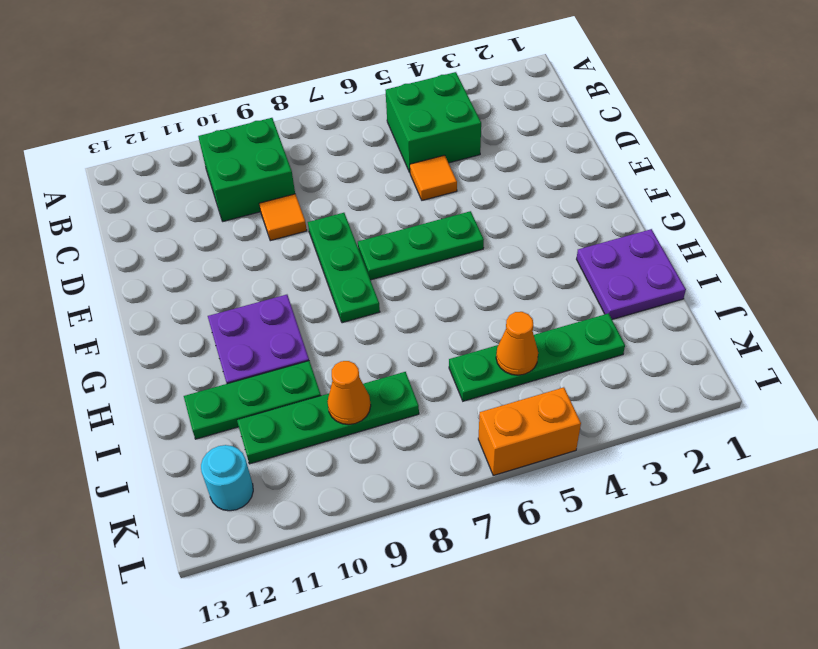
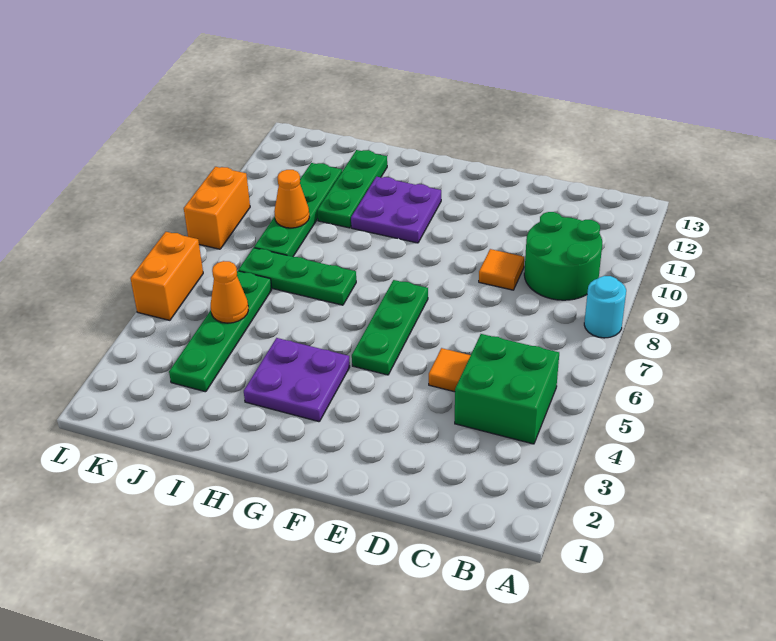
green 2x2 brick [198,118,295,221] -> green 2x2 round brick [524,212,602,300]
green 1x3 plate [308,213,380,323] -> green 1x3 plate moved to [238,248,356,305]
purple 2x2 plate [577,229,686,319] -> purple 2x2 plate moved to [244,338,350,422]
cyan 1x1 round brick [201,445,253,511] -> cyan 1x1 round brick moved to [584,276,626,338]
none -> orange 1x2 brick [184,167,250,249]

